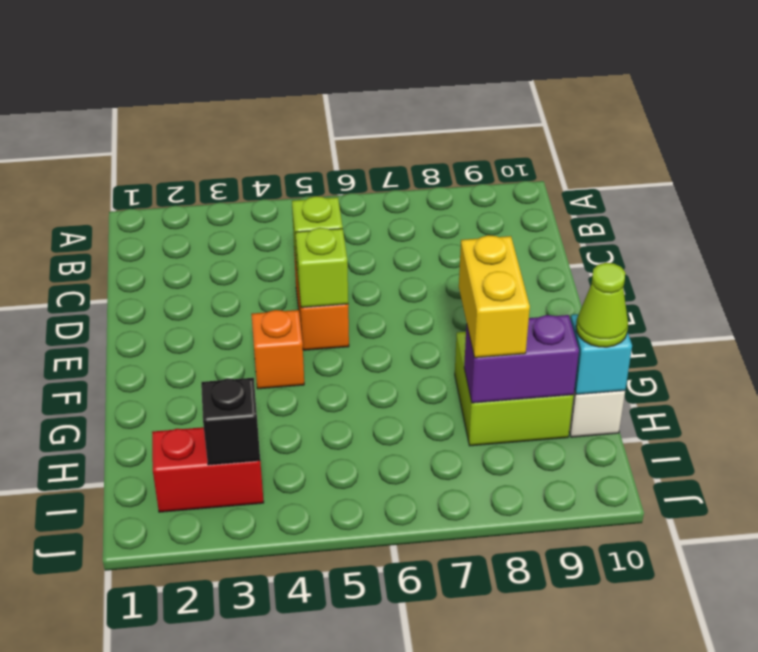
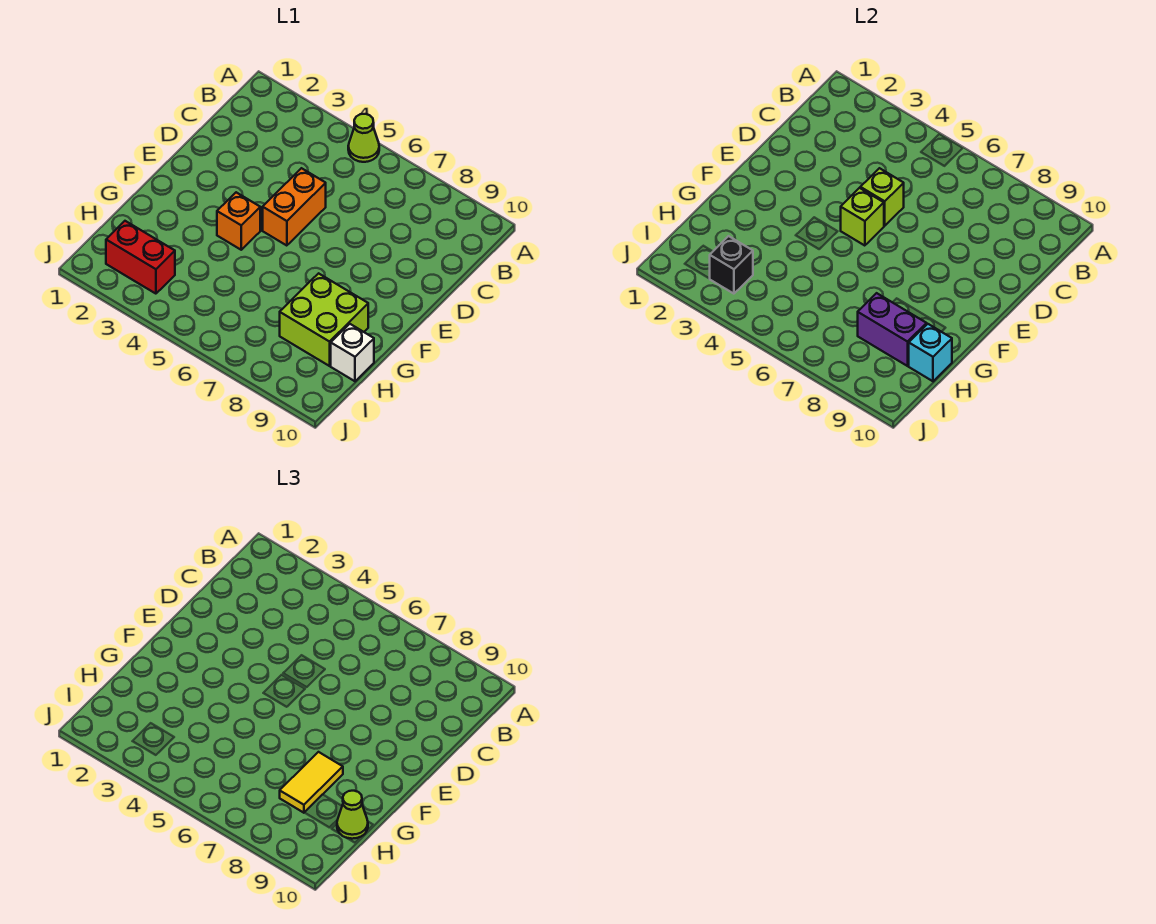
none -> lime 1x1 cone [348,114,379,162]
yellow 1x2 brick [459,235,530,358] -> yellow 1x2 tile [280,752,343,813]

